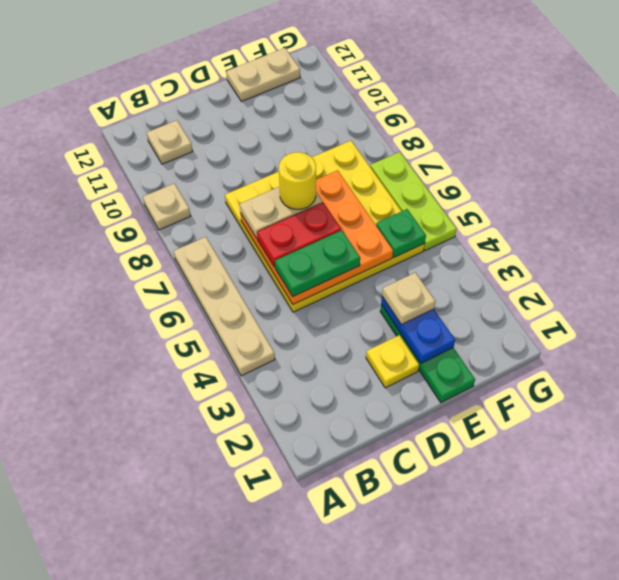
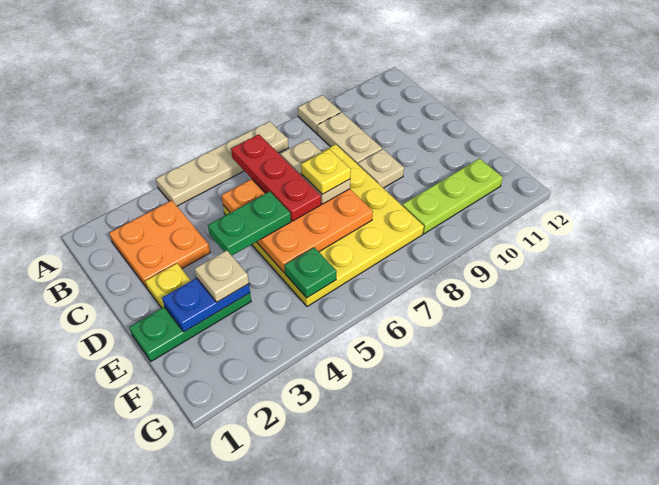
none -> orange 2x2 plate [109,200,210,288]
tan 1x1 plate [147,120,193,164] -> tan 1x1 plate moved to [358,149,404,188]
green 1x2 plate [275,230,360,296] -> green 1x2 plate turned to [208,191,291,256]
red 1x2 plate [257,203,341,267] -> red 1x3 plate [231,134,321,221]
yellow 1x1 round brick [279,152,316,209] -> yellow 1x1 plate [301,149,351,194]
tan 1x2 plate [226,48,300,102] -> tan 1x2 plate moved to [317,112,382,164]
lime 1x3 plate [370,152,457,251] -> lime 1x3 plate moved to [402,158,503,234]

